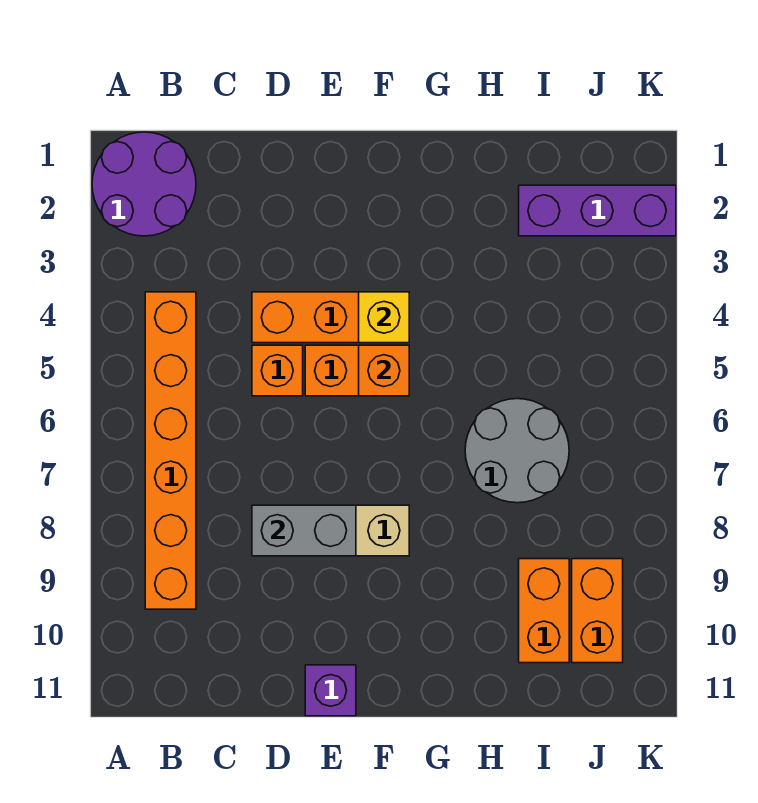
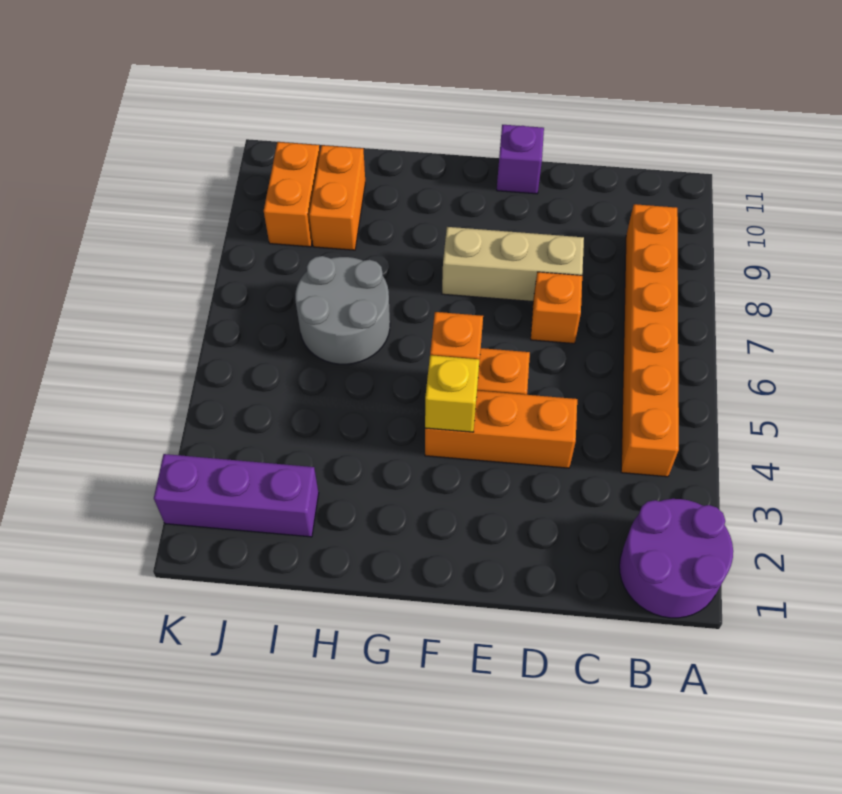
orange 1x1 brick [252,345,303,396] -> orange 1x1 brick moved to [531,272,582,344]
grey 1x2 brick [252,505,356,556] -> none

